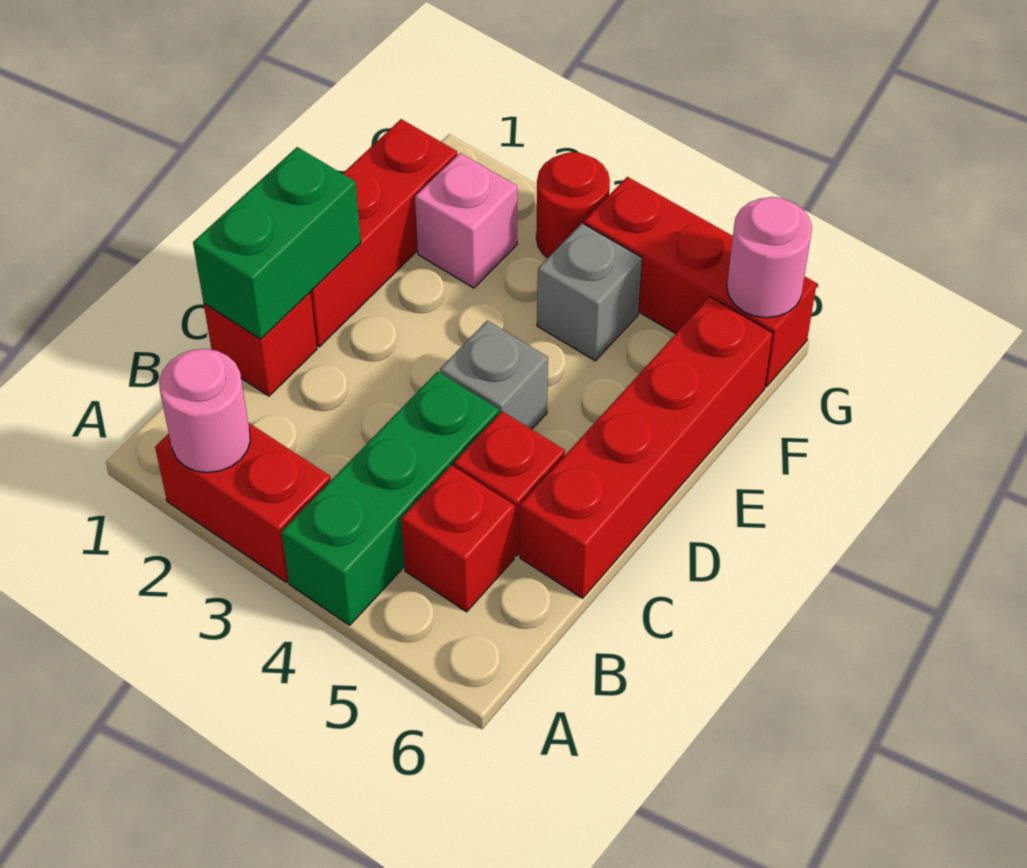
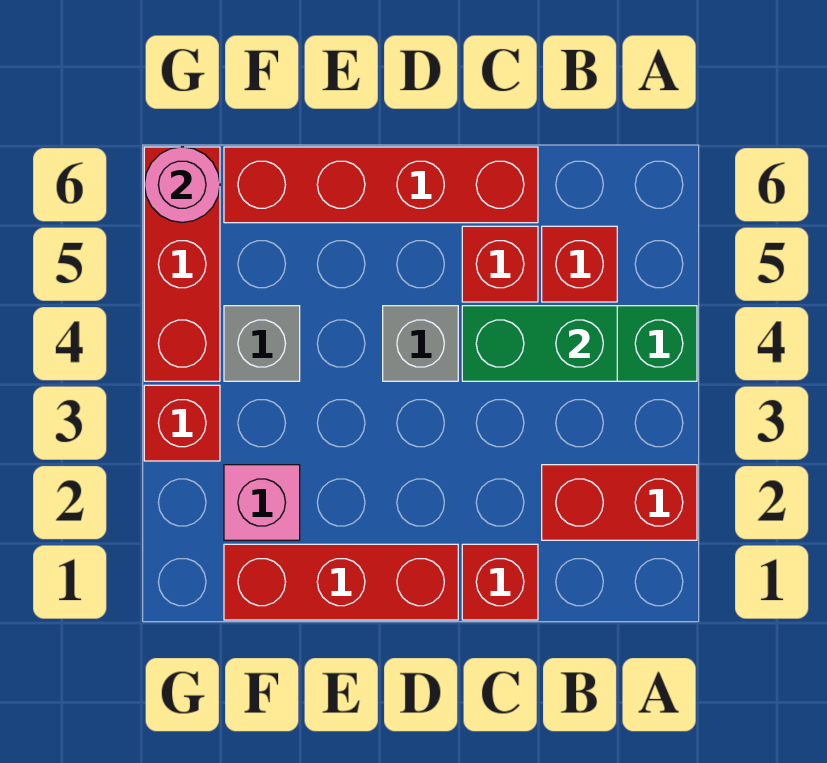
red 1x2 brick [155,423,331,582] -> red 1x2 brick turned to [542,465,697,540]
pink 1x1 round brick [159,349,250,473] -> none
green 1x2 brick [193,147,361,339] -> green 1x2 brick moved to [462,306,617,381]
red 1x1 round brick [536,152,610,258] -> red 1x1 brick [144,385,220,461]

